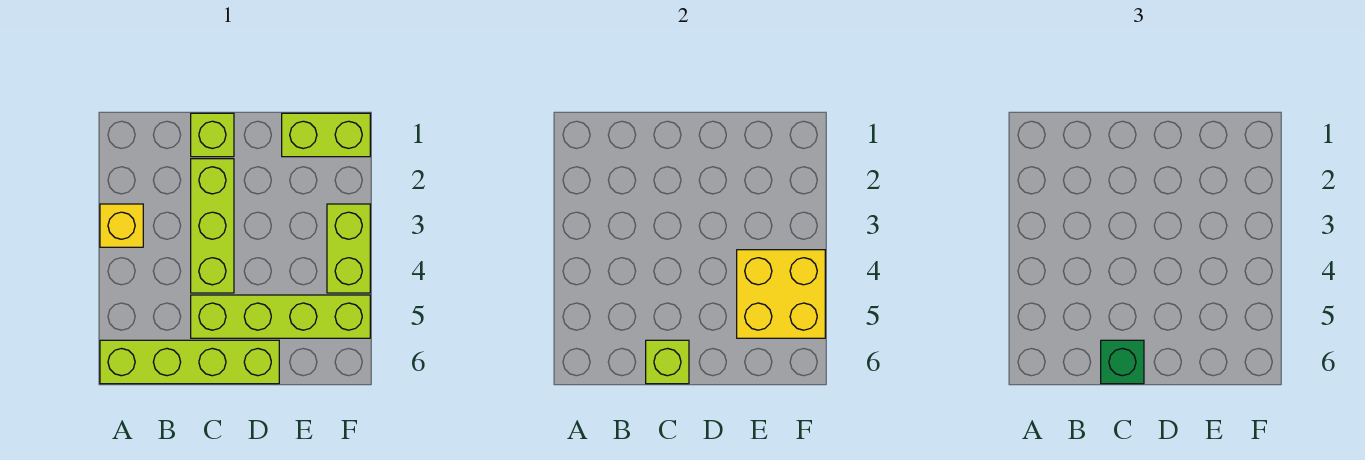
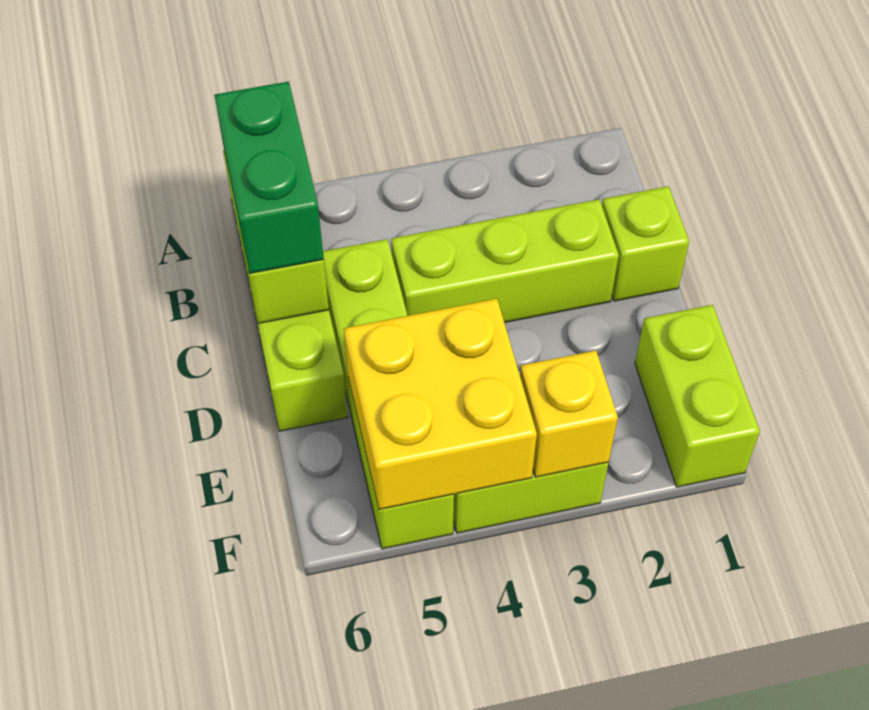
yellow 1x1 brick [100,204,143,247] -> yellow 1x1 brick moved to [520,351,618,477]
green 1x1 brick [1101,340,1144,384] -> green 1x2 brick [214,82,324,274]

